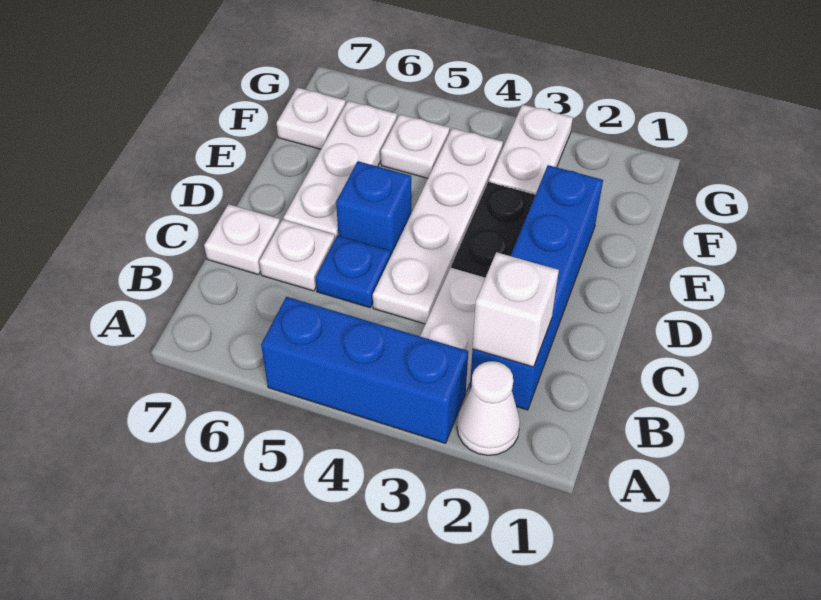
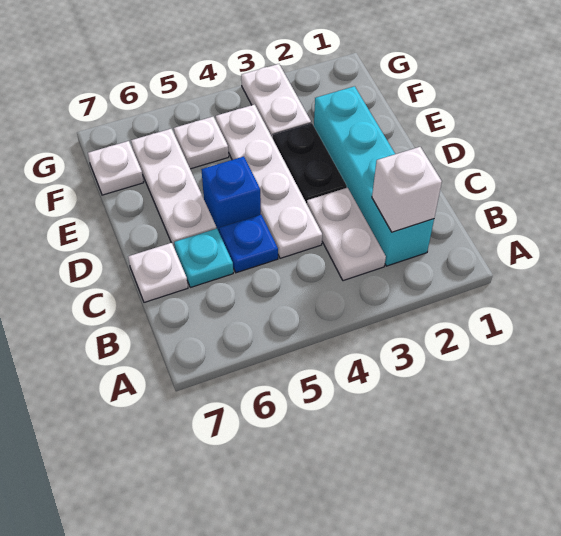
white 1x1 cone [457,361,520,455] -> none
blue 1x3 brick [261,297,468,443] -> none
blue 1x4 brick [470,165,603,410] -> cyan 1x4 brick [314,86,434,266]
white 1x1 plate [259,220,335,291] -> cyan 1x1 plate [174,229,233,287]

